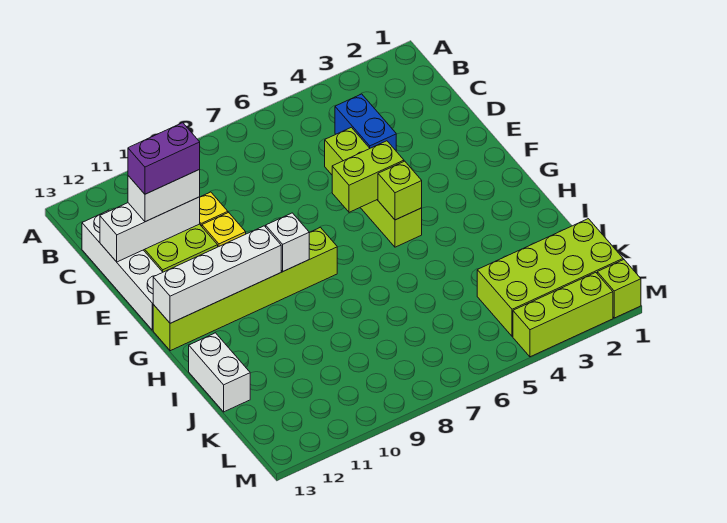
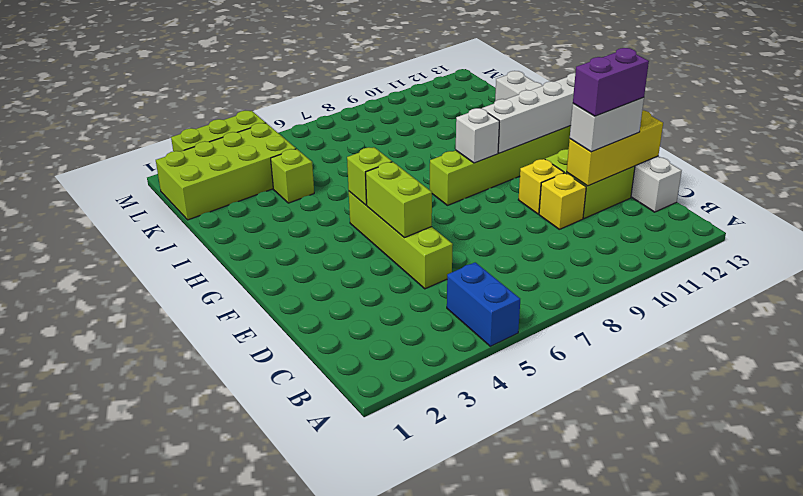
blue 1x2 brick [335,94,396,150] -> blue 1x2 brick moved to [447,262,520,346]
white 1x3 brick [100,197,200,262] -> yellow 1x3 brick [567,110,663,186]
lime 1x2 brick [332,141,404,212] -> lime 1x2 brick turned to [366,162,432,238]
lime 1x1 brick [597,259,641,318] -> lime 1x1 brick moved to [271,149,314,203]

